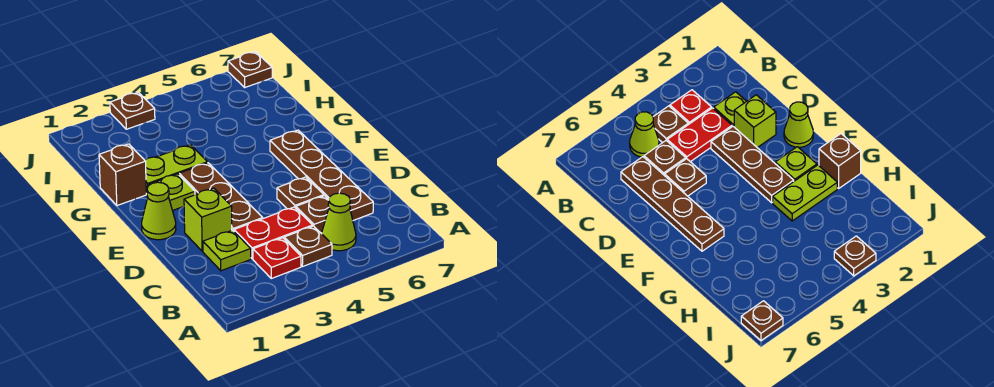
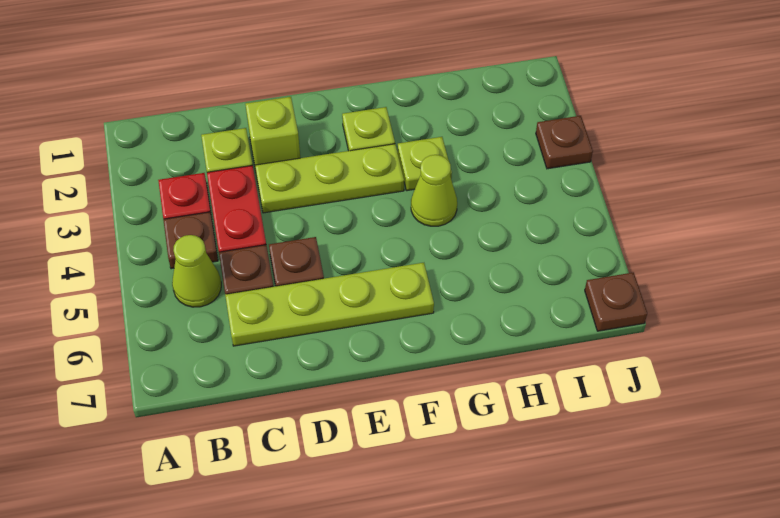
brown 1x4 plate [270,130,373,220] -> lime 1x4 plate [225,263,434,346]
brown 1x3 plate [179,163,263,231] -> lime 1x3 plate [255,144,404,213]
lime 1x1 cone [142,182,176,240] -> lime 1x1 cone moved to [411,155,457,226]
brown 1x1 brick [99,144,146,206] -> none
lime 1x2 plate [145,145,207,193] -> lime 1x1 plate [398,137,452,191]

